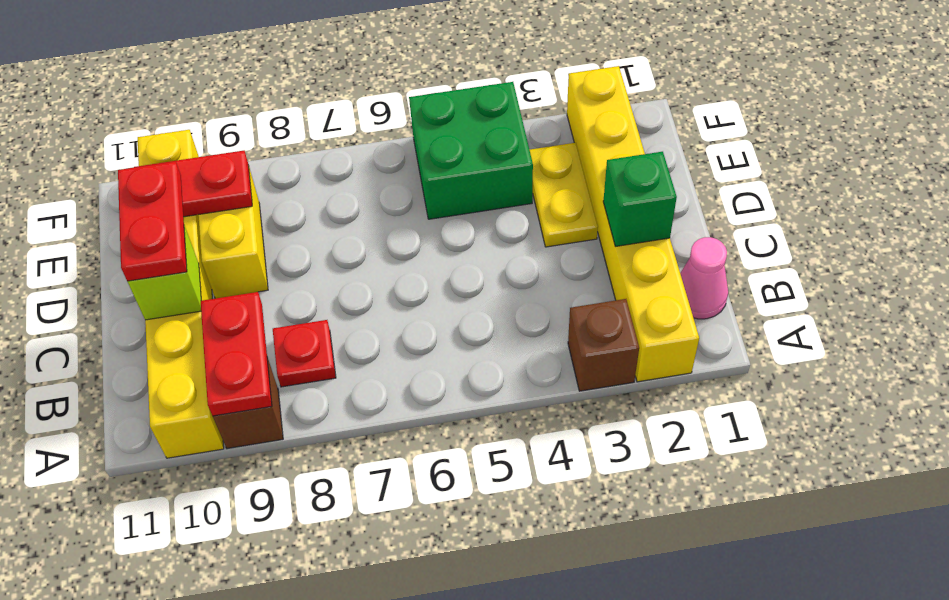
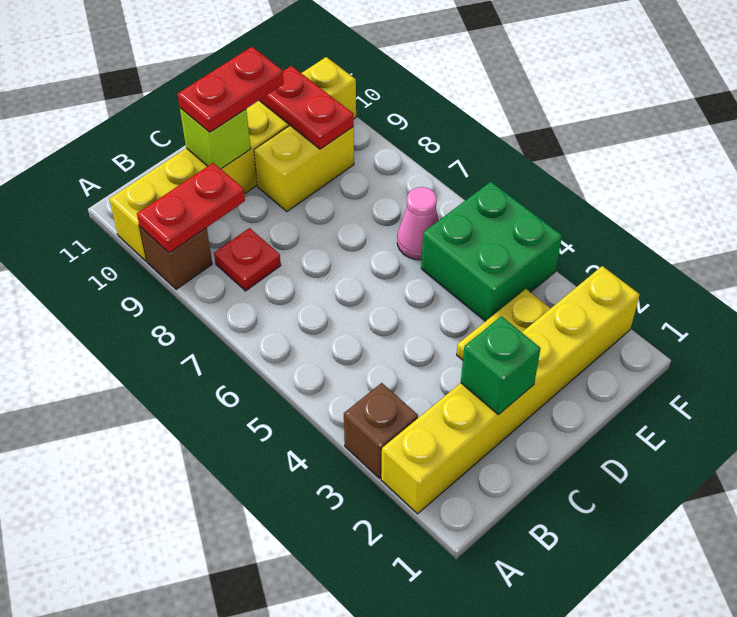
pink 1x1 cone [680,237,728,319] -> pink 1x1 cone moved to [397,187,439,260]

